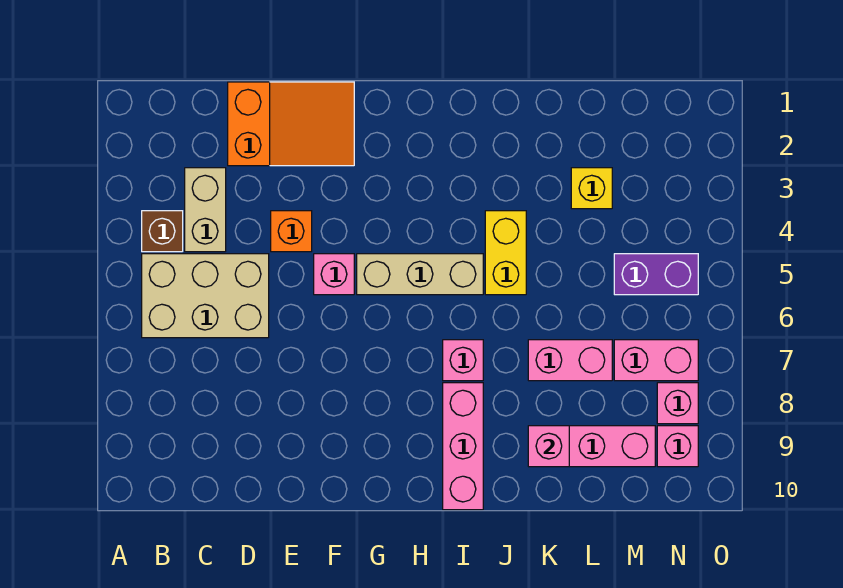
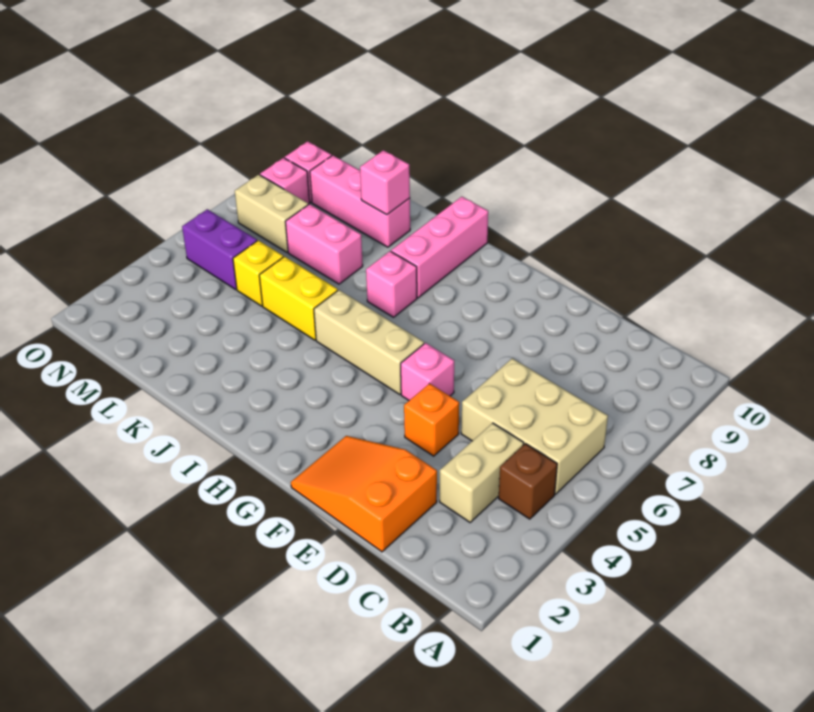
yellow 1x2 brick [485,211,526,295] -> yellow 1x2 brick turned to [259,257,338,340]
yellow 1x1 brick [571,168,612,209] -> yellow 1x1 brick moved to [233,240,283,306]
pink 1x2 brick [614,340,698,381] -> tan 1x2 brick [235,175,308,252]

